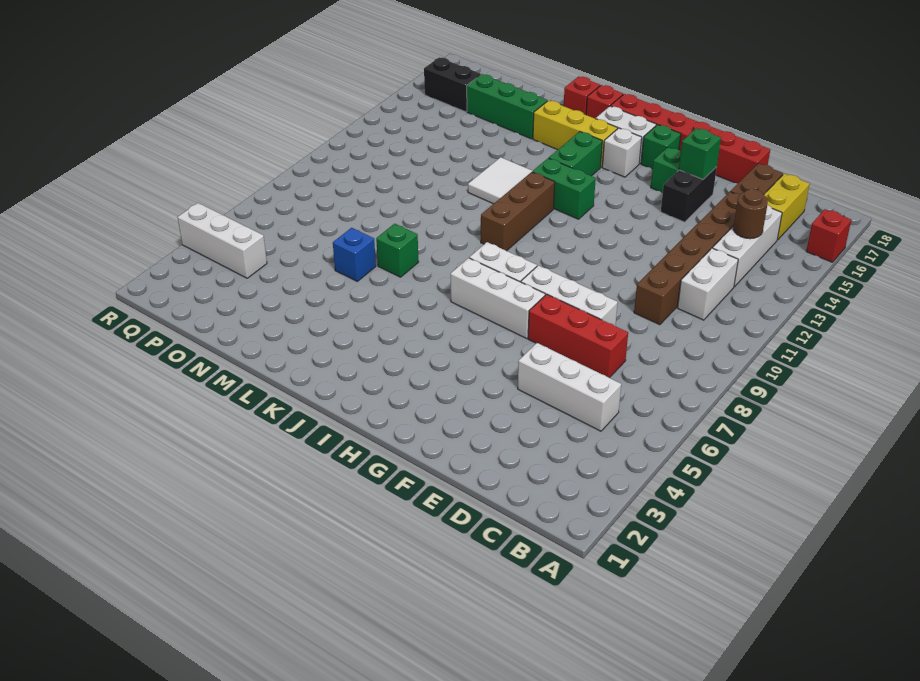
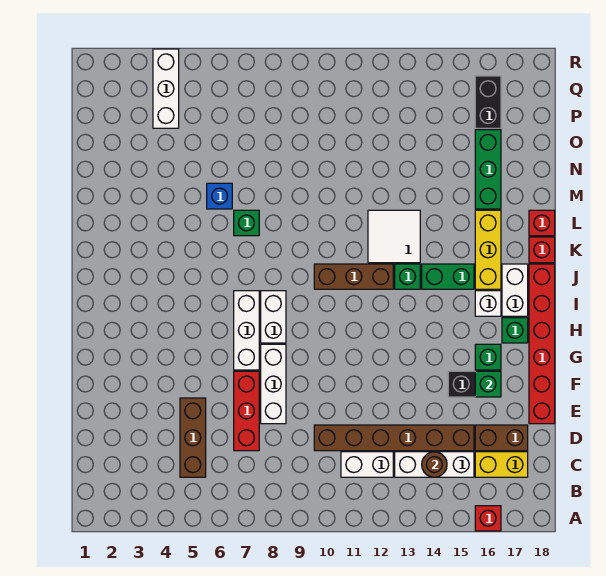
white 1x3 brick [518,343,621,431] -> brown 1x3 brick [180,398,206,477]
green 1x2 brick [532,158,596,219] -> green 1x1 brick [395,264,420,289]

